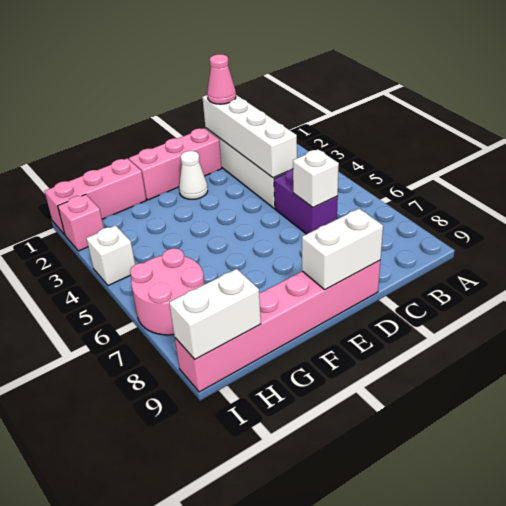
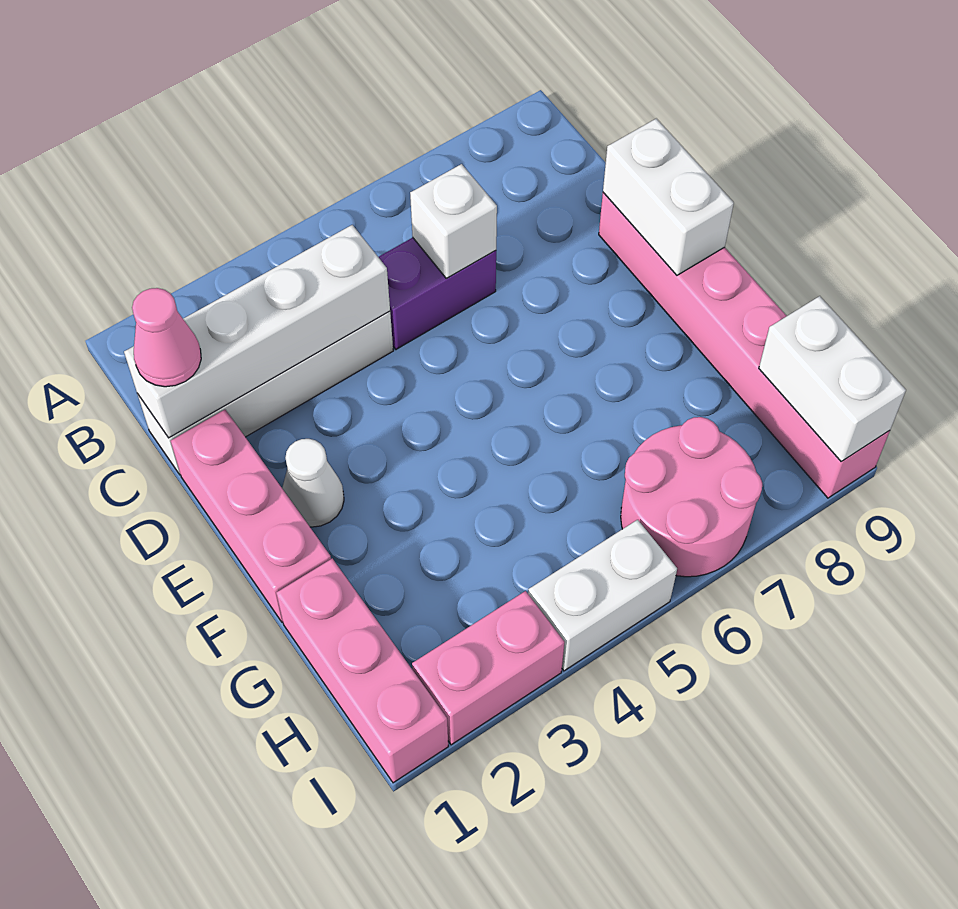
pink 1x1 brick [58,194,104,251] -> pink 1x2 brick [412,591,565,745]
white 1x1 brick [86,225,135,286] -> white 1x2 brick [528,520,677,671]

